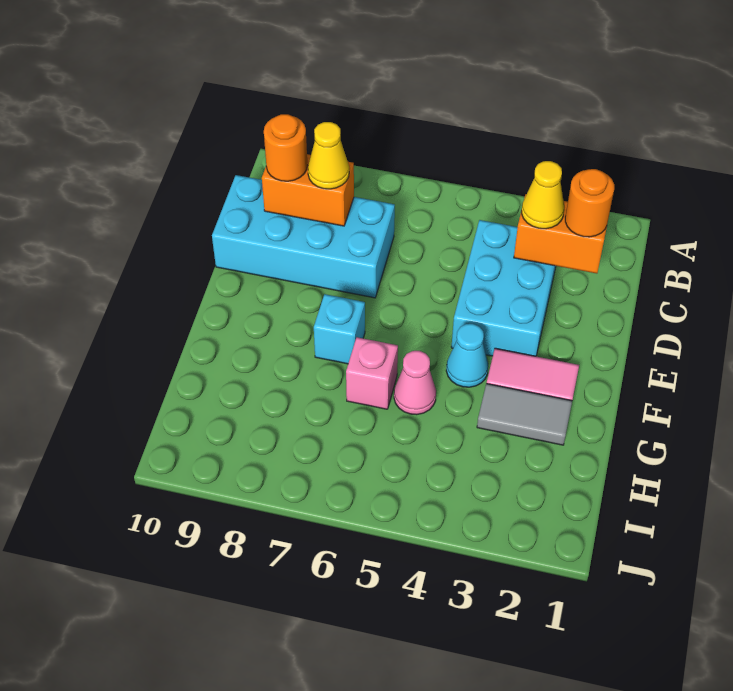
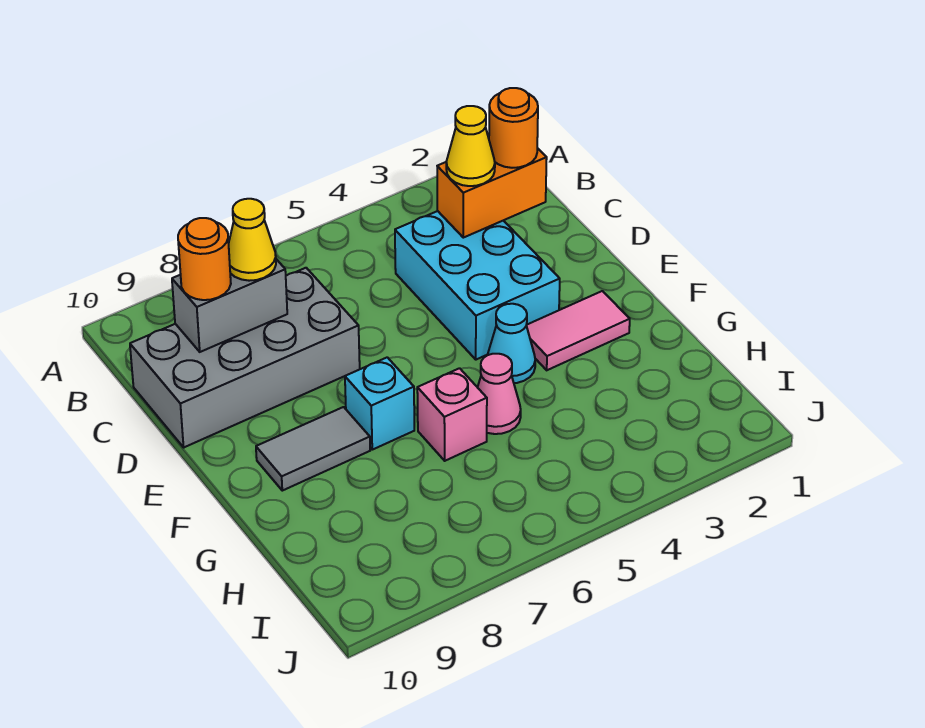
cyan 2x4 brick [212,175,395,298] -> grey 2x4 brick [130,268,360,447]
orange 1x2 brick [262,154,354,226] -> grey 1x2 brick [172,259,287,352]
grey 1x2 tile [477,384,572,445] -> grey 1x2 tile moved to [256,407,370,491]

